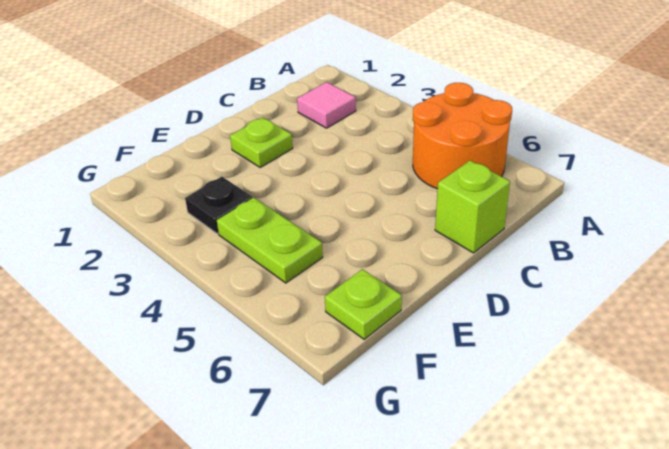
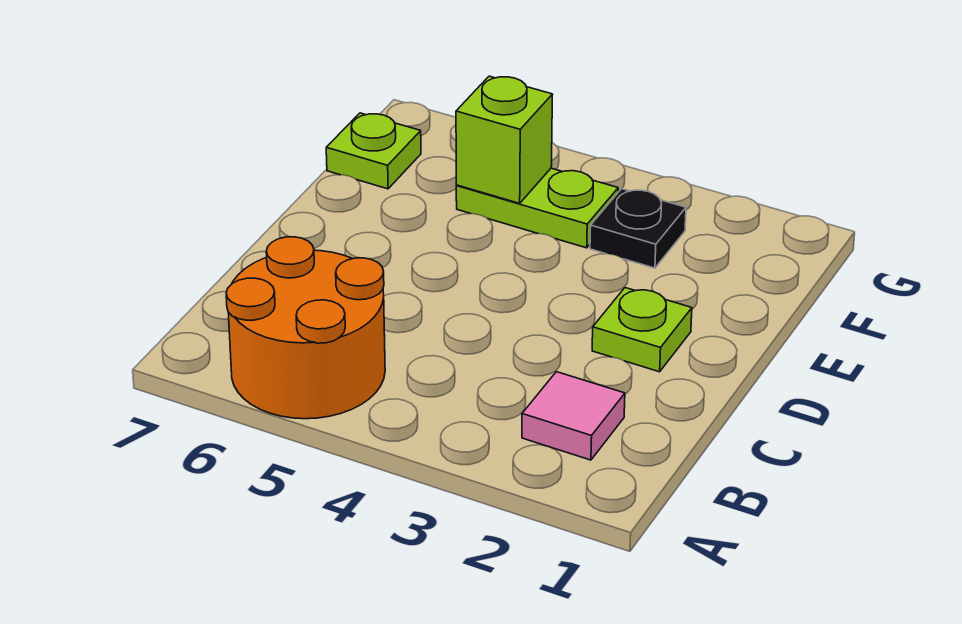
lime 1x1 brick [435,161,510,253] -> lime 1x1 brick moved to [456,76,553,203]

